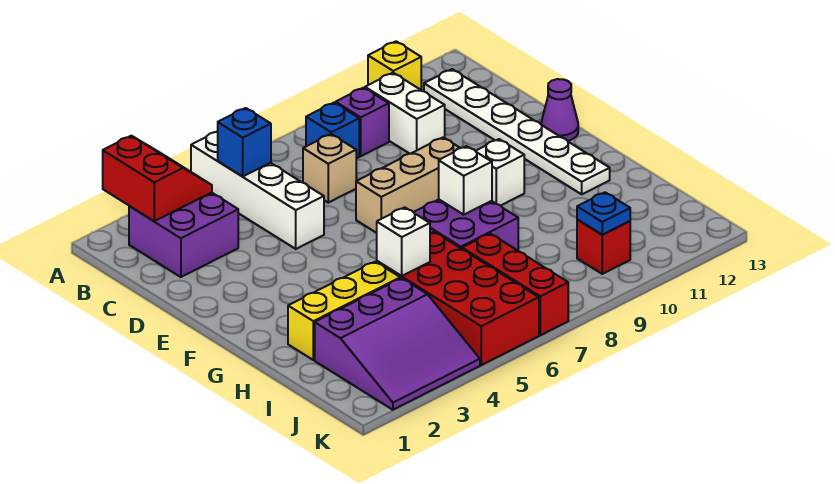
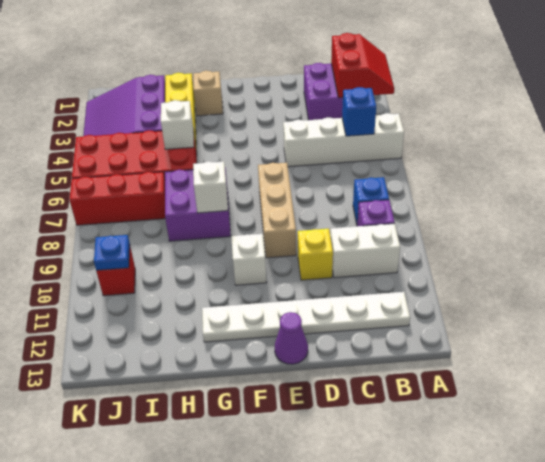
red 2x2 slope [103,136,212,221] -> red 2x2 slope turned to [331,33,394,98]
yellow 1x1 brick [368,41,421,90] -> yellow 1x1 brick moved to [298,229,333,280]
tan 1x1 brick [303,134,356,203] -> tan 1x1 brick moved to [193,71,223,116]

